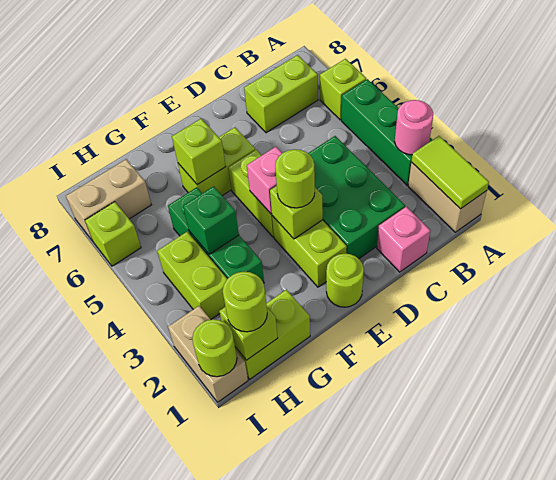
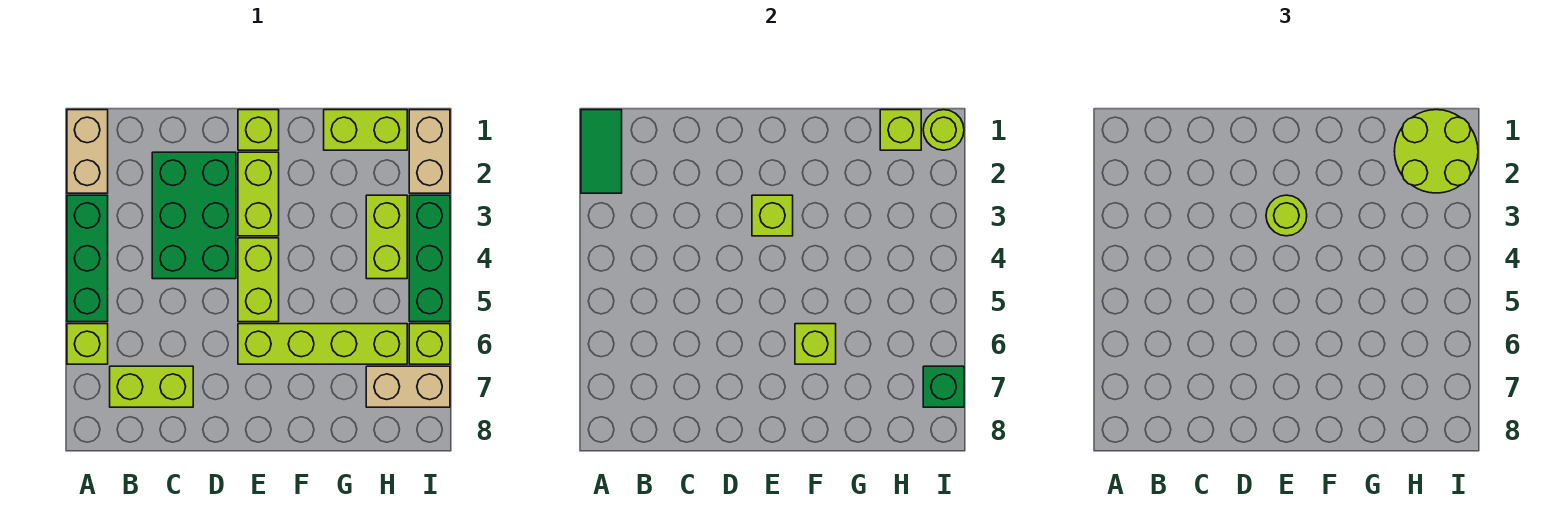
lime 1x2 tile [411,136,489,209] -> green 1x2 tile [581,110,622,193]
pink 1x1 round brick [395,100,433,155] -> none
pink 1x1 brick [377,207,430,272] -> none
lime 1x1 round brick [326,253,364,307] -> lime 1x1 brick [238,110,279,150]
pink 1x1 brick [247,147,282,214] -> none
lime 1x2 brick [178,127,255,196] -> lime 1x4 brick [238,324,407,364]
green 1x3 brick [168,187,264,283] -> green 1x3 brick moved to [409,195,450,322]
green 1x1 brick [183,186,239,254] -> green 1x1 brick moved to [923,366,964,407]
lime 1x1 round brick [223,272,267,332] -> lime 2x2 round brick [1394,110,1478,193]

